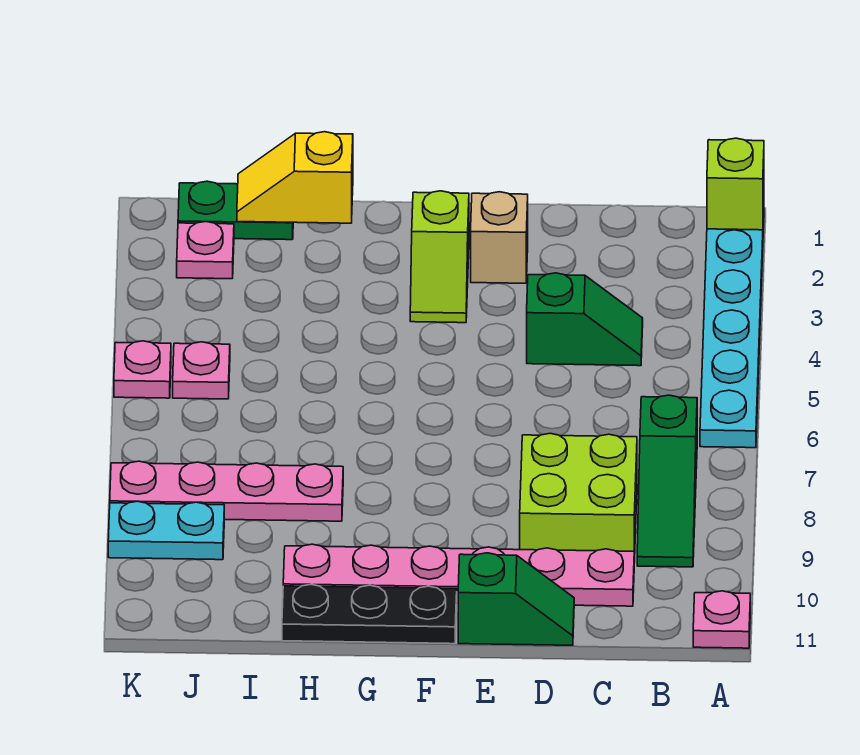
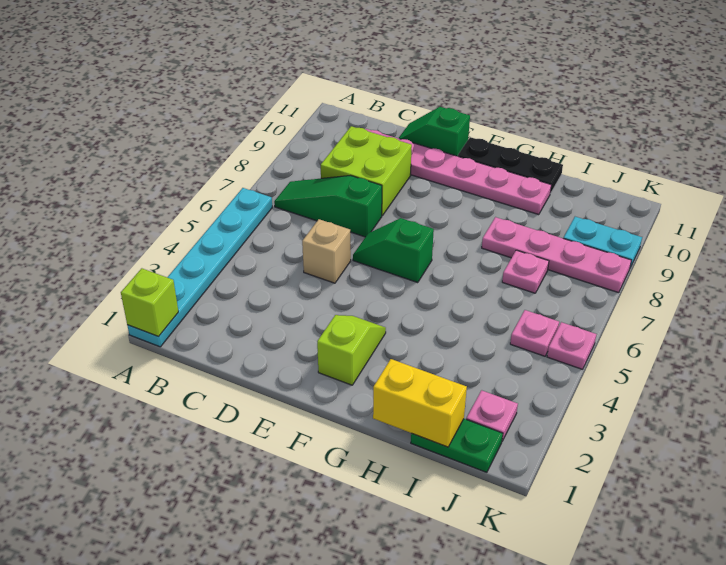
pink 1x1 plate [693,591,750,648] -> pink 1x1 plate moved to [502,250,549,293]
green 1x3 slope [637,395,697,567] -> green 1x3 slope turned to [274,176,382,237]
green 1x2 slope [527,273,643,366] -> green 1x2 slope moved to [353,218,434,282]
tan 1x1 brick [471,192,528,283] -> tan 1x1 brick moved to [302,219,351,283]
yellow 1x2 slope [237,132,353,223] -> yellow 1x2 brick [373,359,467,447]

